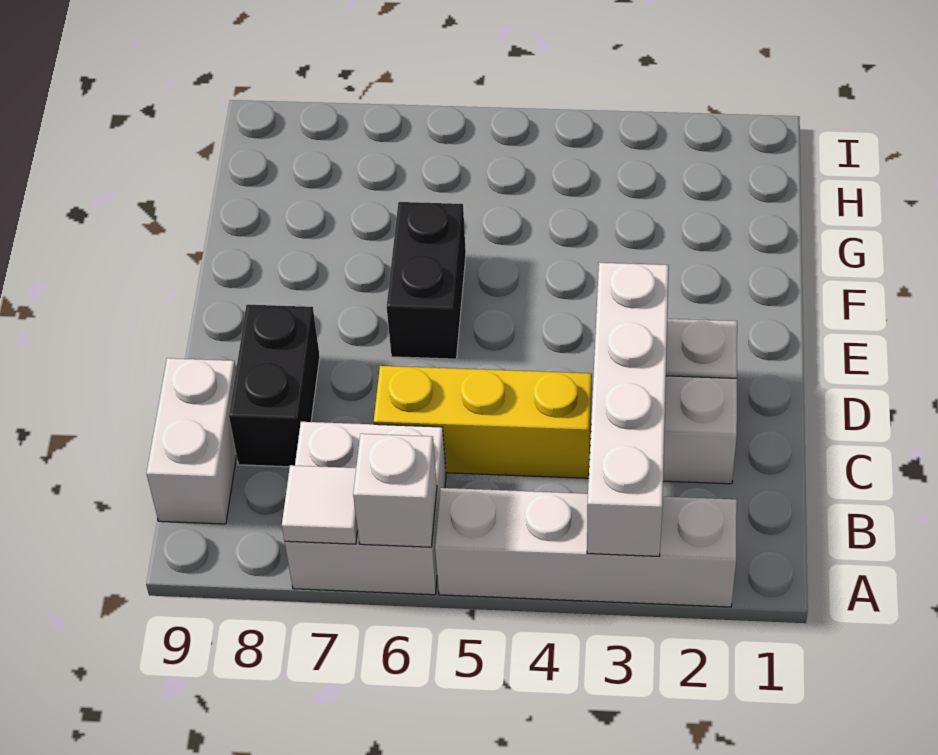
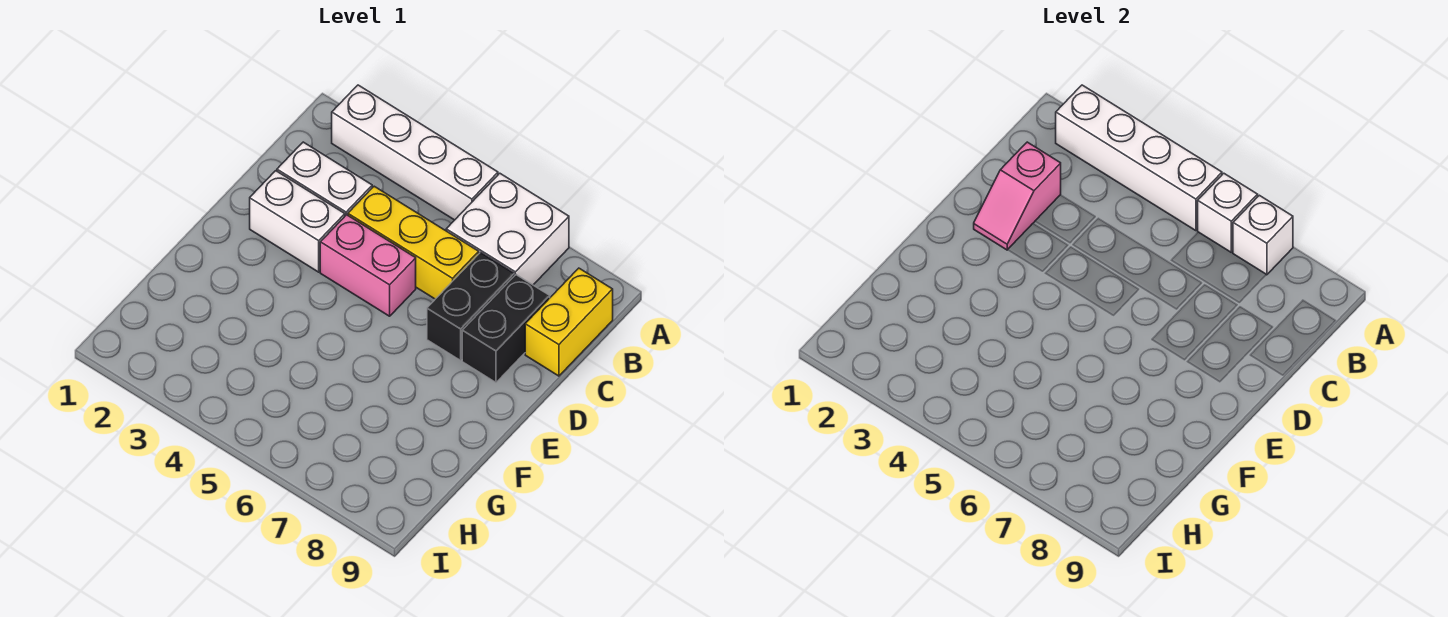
white 1x4 brick [587,263,669,556] -> white 1x4 brick turned to [1056,85,1222,231]
white 1x1 tile [282,465,358,544] -> white 1x1 brick [1233,195,1293,275]
white 1x2 brick [146,358,237,524] -> yellow 1x2 brick [525,268,613,376]
none -> pink 1x2 slope [974,142,1061,250]
none -> pink 1x2 brick [320,215,416,316]
black 1x2 brick [387,202,466,359] -> black 1x2 brick moved to [427,253,514,360]

